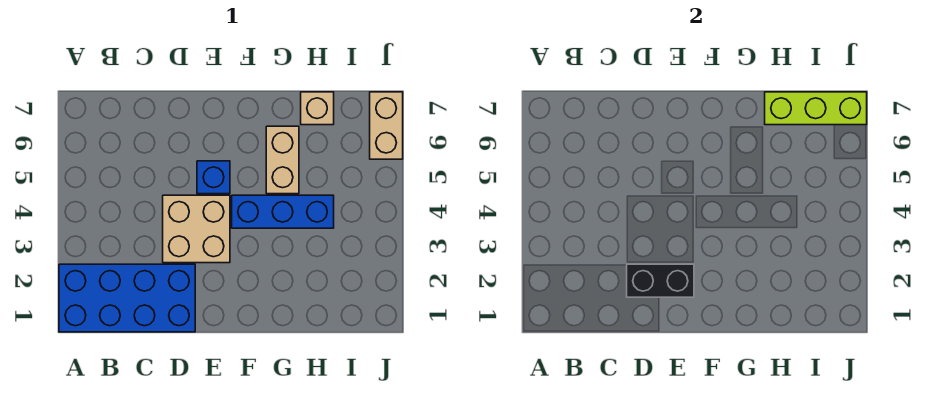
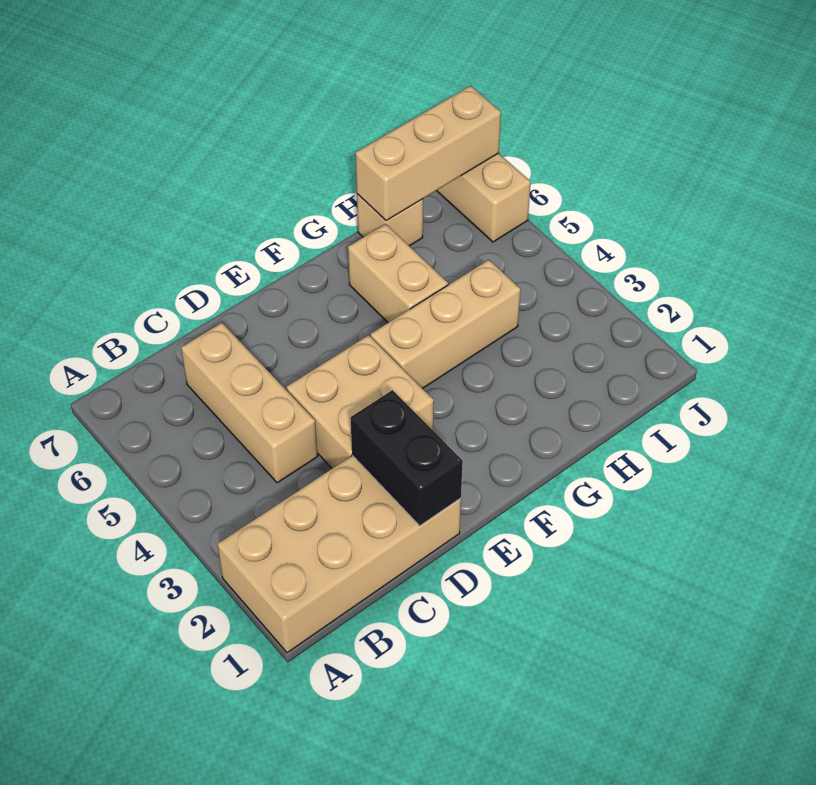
blue 2x4 brick [59,264,195,332] -> tan 2x4 brick [217,456,461,653]
none -> tan 1x3 brick [181,323,318,483]
black 1x2 brick [627,264,694,297] -> black 1x2 brick turned to [350,390,463,526]
blue 1x1 brick [197,161,230,194] -> none
blue 1x3 brick [232,195,334,228] -> tan 1x3 brick [371,260,521,389]
lime 1x3 brick [765,92,867,125] -> tan 1x3 brick [355,86,501,221]

